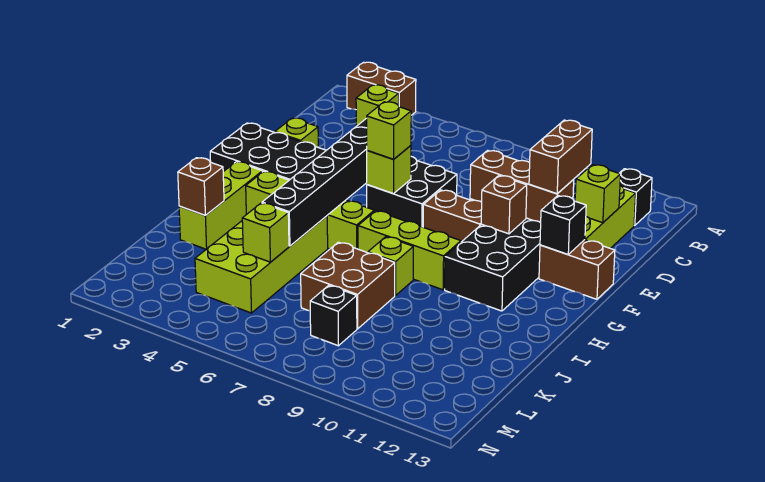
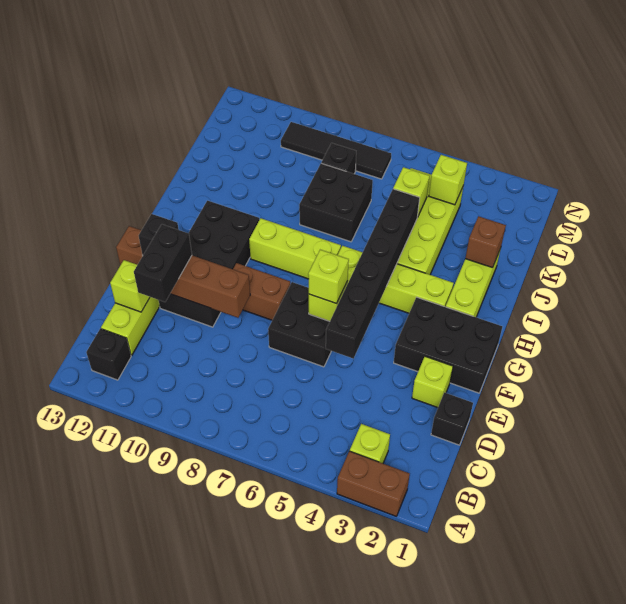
none -> black 1x1 brick [431,393,473,445]
brown 1x2 brick [529,120,592,194] -> black 1x2 brick [134,224,192,302]
brown 1x1 brick [481,176,527,234] -> none
lime 1x1 brick [368,237,413,296] -> lime 1x1 brick moved to [429,155,467,205]
brown 2x2 brick [301,242,395,329] -> black 2x2 brick [299,163,373,242]
none -> black 1x4 tile [281,122,391,179]

